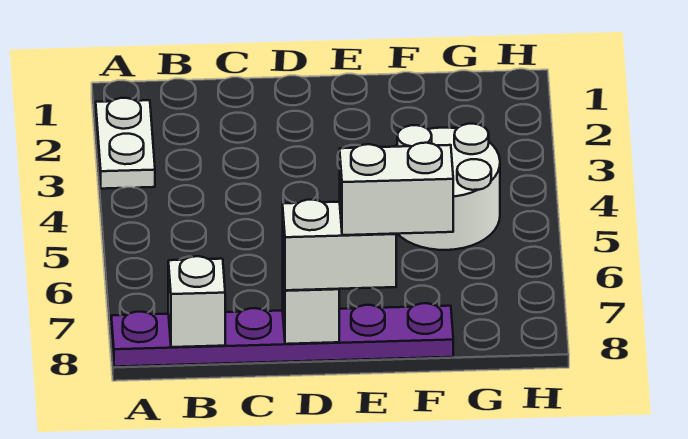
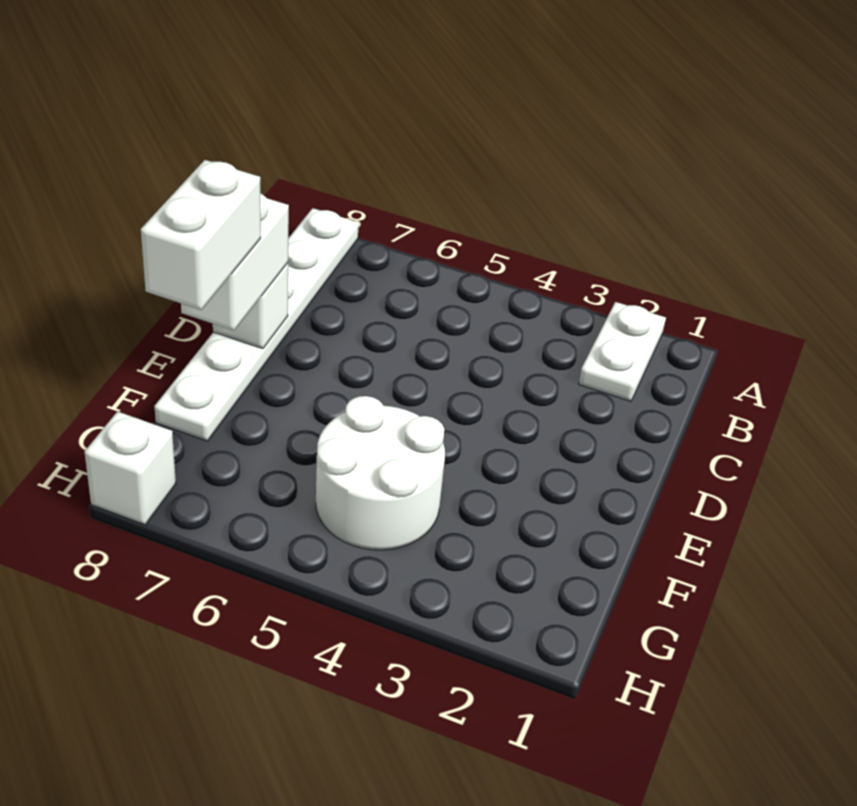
white 1x2 plate [96,98,155,189] -> white 1x2 plate turned to [579,302,666,401]
purple 1x6 plate [111,303,453,367] -> white 1x6 plate [154,208,359,441]
white 1x1 brick [168,256,225,347] -> white 1x1 brick moved to [85,412,176,525]

